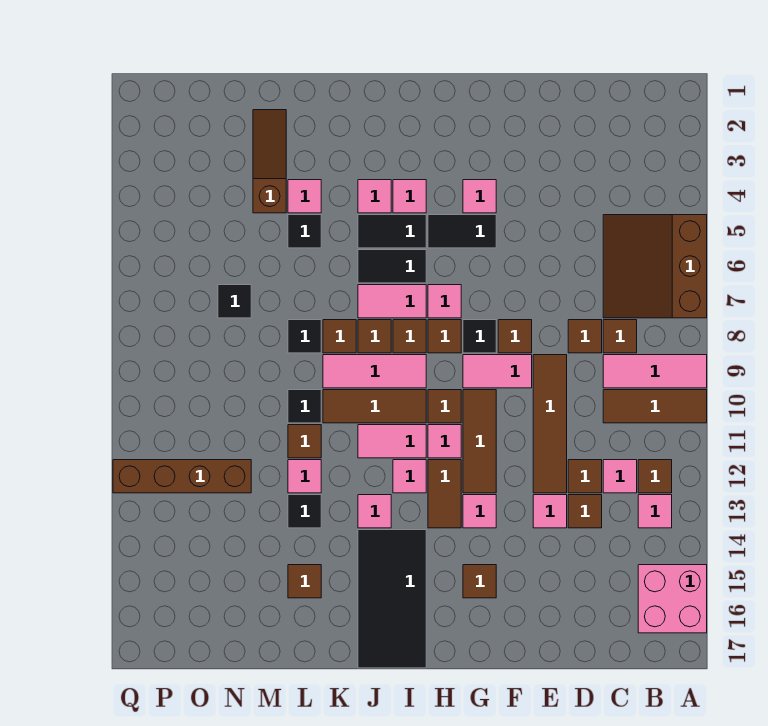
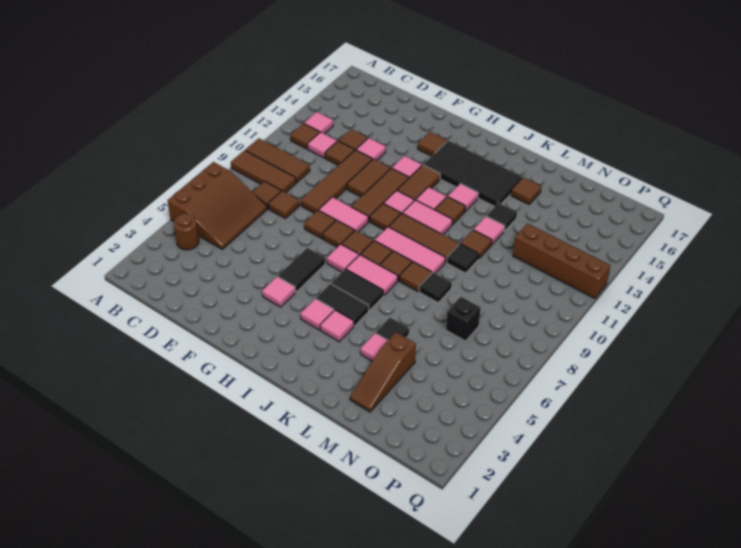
pink 1x3 tile [603,355,707,388] -> brown 1x3 tile [231,150,296,193]
pink 2x2 brick [638,565,707,633] -> none
none -> brown 1x1 round brick [174,214,199,250]
none -> brown 1x2 tile [347,159,391,197]
black 1x2 tile [428,215,496,248] -> black 1x2 tile turned to [278,248,325,292]
black 1x1 tile [463,320,496,353] -> brown 1x1 tile [323,220,354,247]
black 2x4 tile [358,530,426,668] -> black 2x4 tile turned to [424,141,522,207]
none -> brown 1x1 tile [435,197,465,225]
black 1x1 tile [218,285,251,318] -> black 1x1 brick [446,297,481,341]

